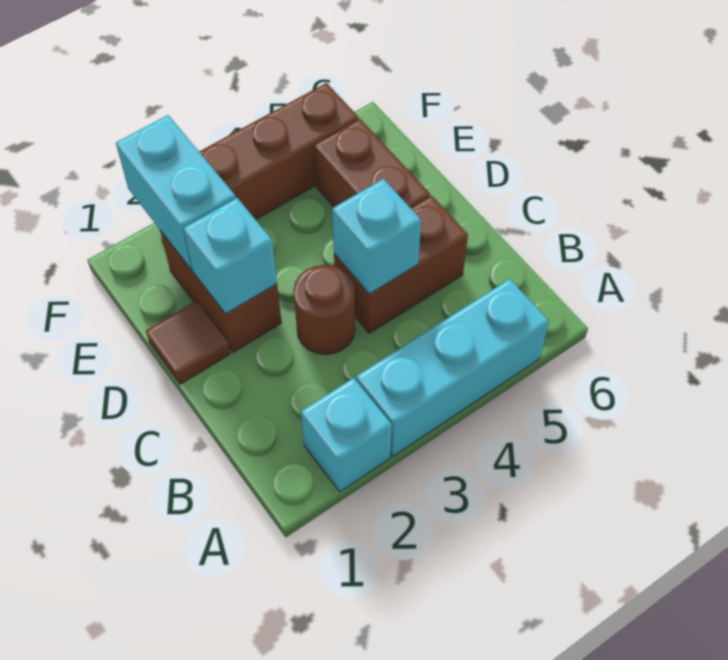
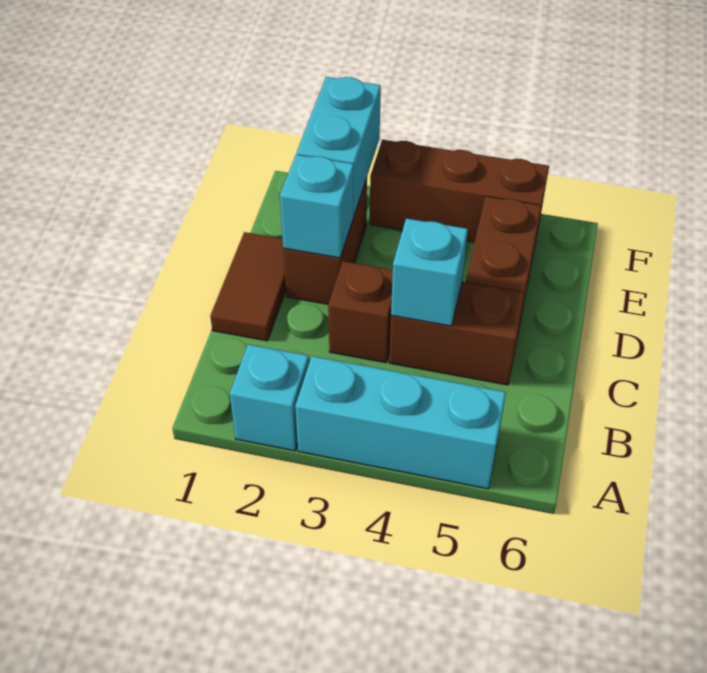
brown 1x1 round brick [293,265,355,355] -> brown 1x1 brick [328,261,393,363]
brown 1x1 tile [146,301,230,384] -> brown 1x2 tile [210,232,286,341]

